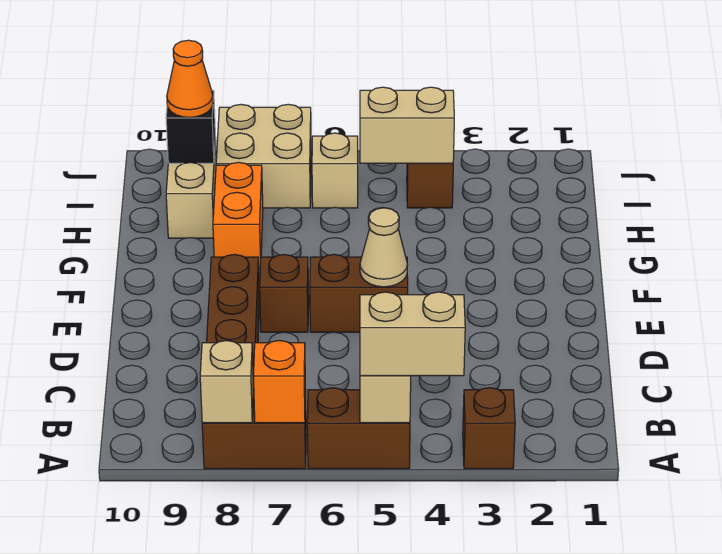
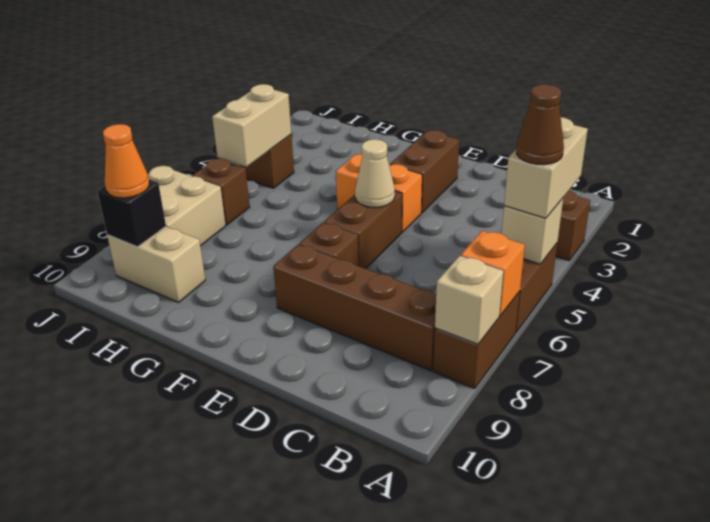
none -> brown 1x1 cone [516,84,564,165]
none -> brown 1x2 brick [390,130,459,213]
orange 1x2 brick [213,162,263,269] -> orange 1x2 brick moved to [336,154,422,232]
tan 1x1 brick [312,133,358,208] -> brown 1x1 brick [192,158,250,225]

